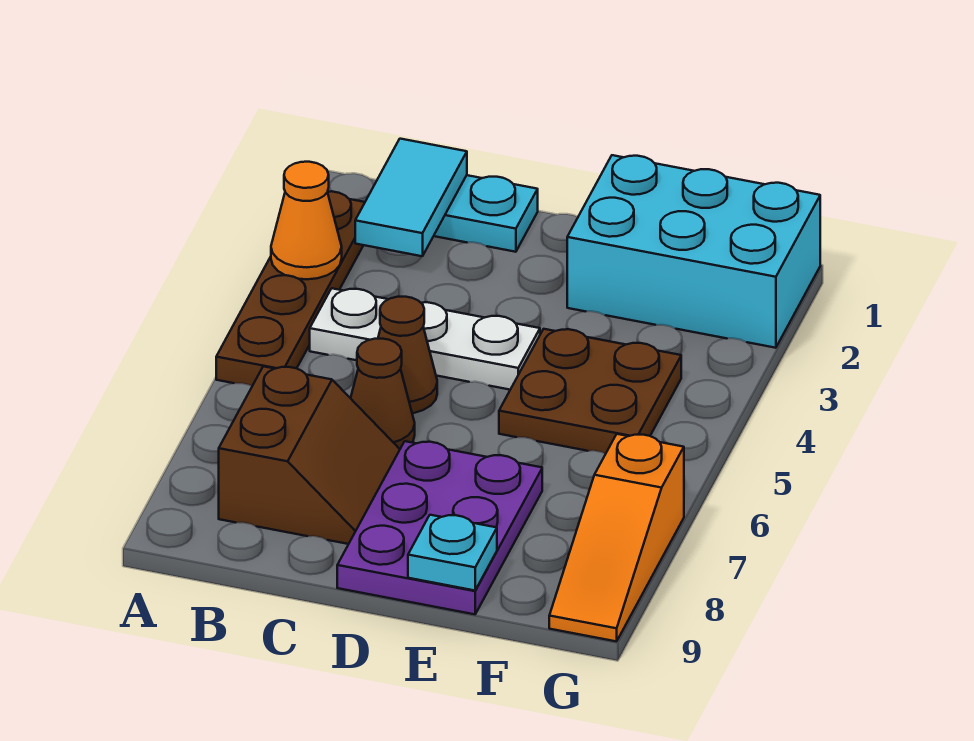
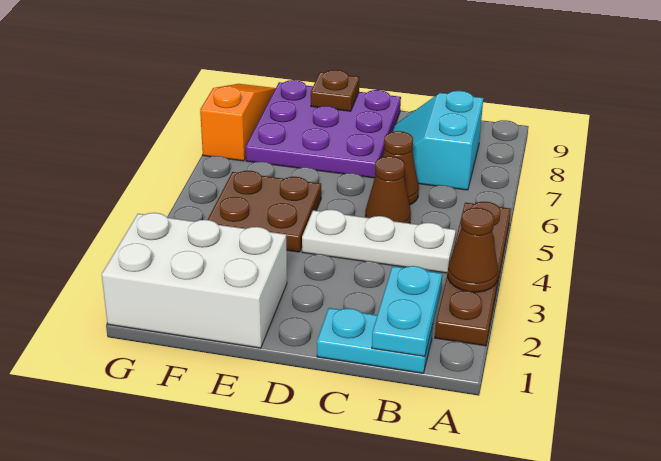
orange 1x1 cone [271,162,342,279] -> brown 1x1 cone [448,208,498,292]
cyan 1x2 tile [355,139,467,256] -> cyan 1x2 plate [372,266,442,357]
brown 2x2 slope [219,366,400,544] -> cyan 2x2 slope [393,91,483,190]
purple 2x3 plate [337,441,542,614] -> purple 3x3 plate [246,80,401,178]
cyan 2x3 brick [567,155,820,348] -> white 2x3 brick [102,213,287,348]
cyan 1x1 plate [408,515,497,591] -> brown 1x1 plate [311,70,360,111]

